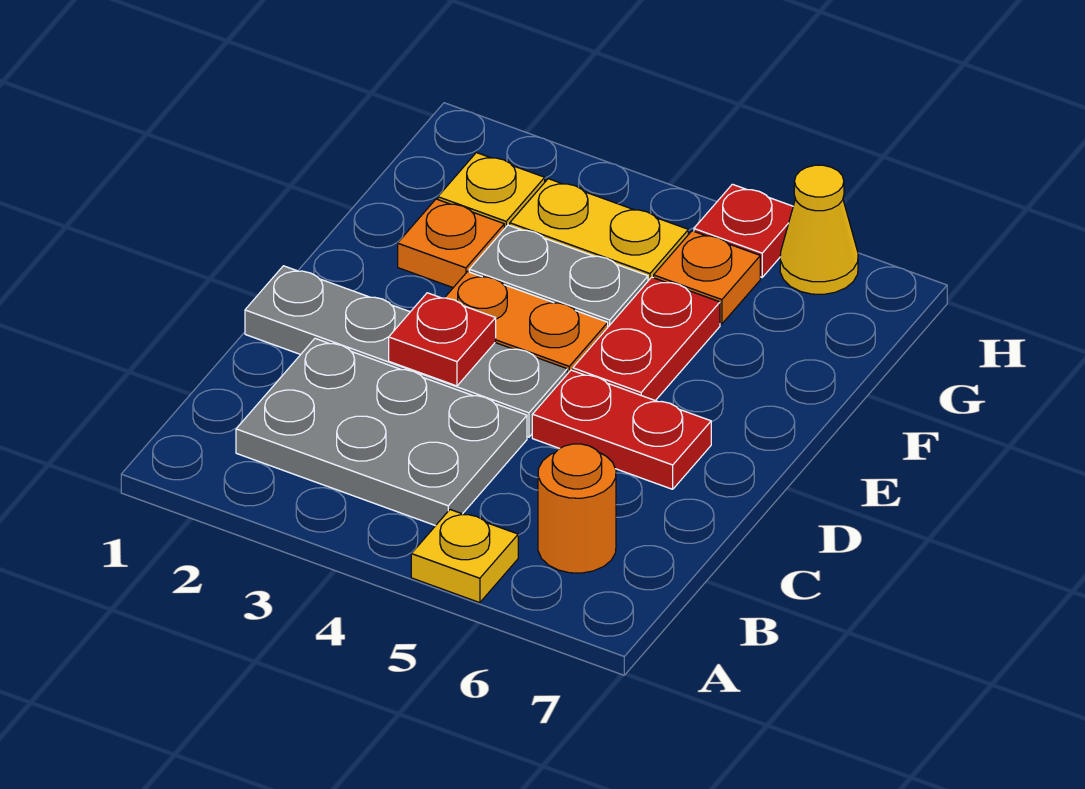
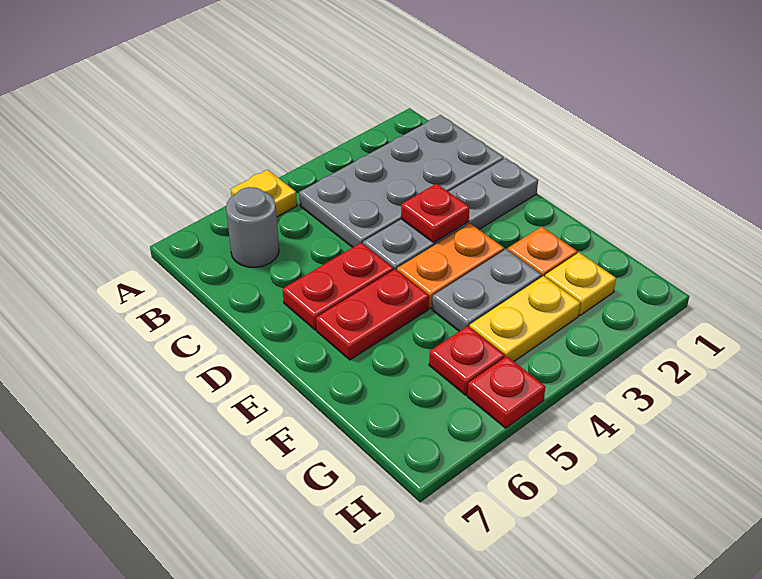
grey 2x3 plate [236,338,527,526] -> grey 2x4 plate [299,115,504,247]
orange 1x1 round brick [538,444,616,573] -> grey 1x1 round brick [226,187,279,267]
red 1x2 plate [573,277,720,401] -> red 1x2 plate turned to [316,269,429,360]
orange 1x1 plate [654,231,760,324] -> red 1x1 plate [429,326,505,395]
yellow 1x1 cone [780,165,858,294] -> none

